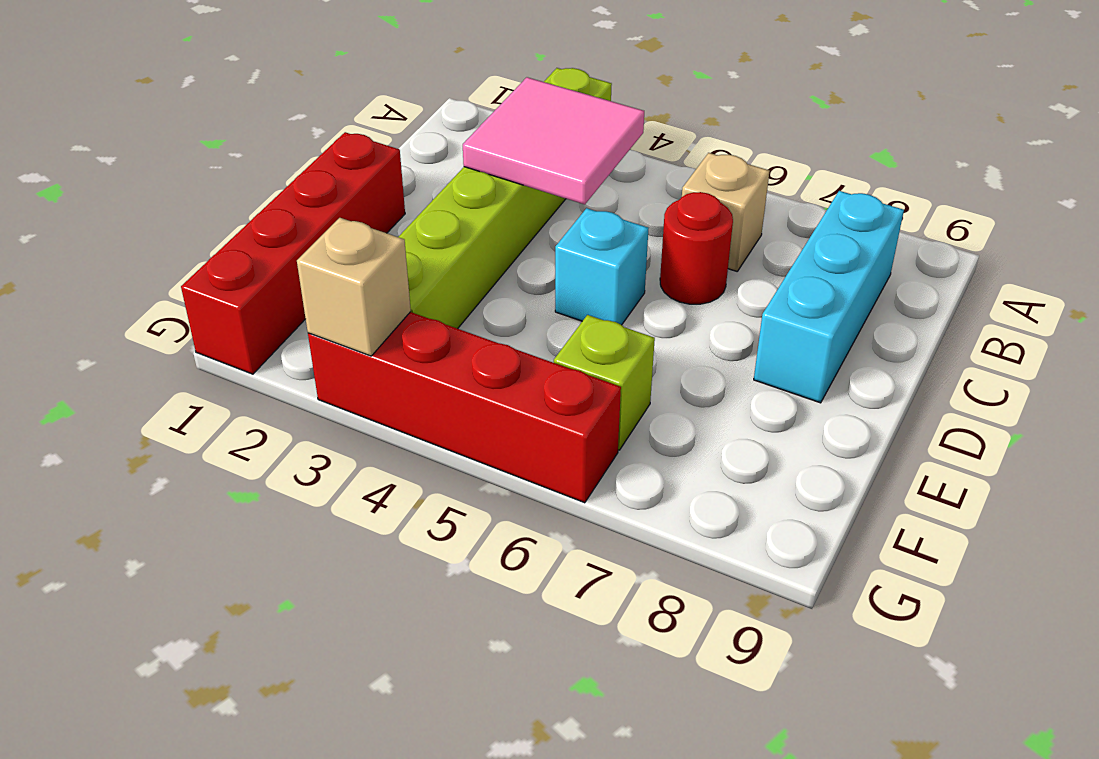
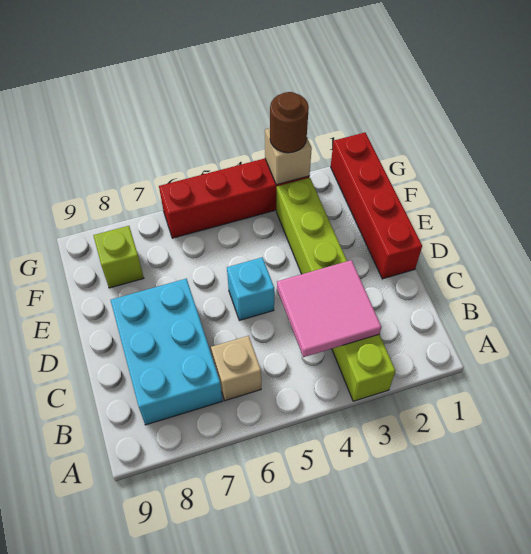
cyan 1x3 brick [754,191,904,403] -> cyan 2x3 brick [111,279,223,425]
red 1x1 round brick [660,192,733,304] -> none
lime 1x1 brick [554,315,655,450] -> lime 1x1 brick moved to [93,226,144,288]
none -> brown 1x1 round brick [270,92,309,153]

